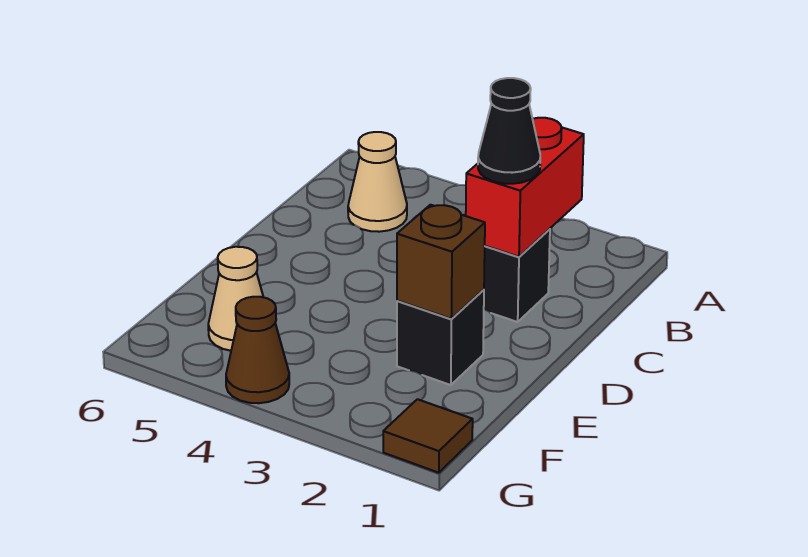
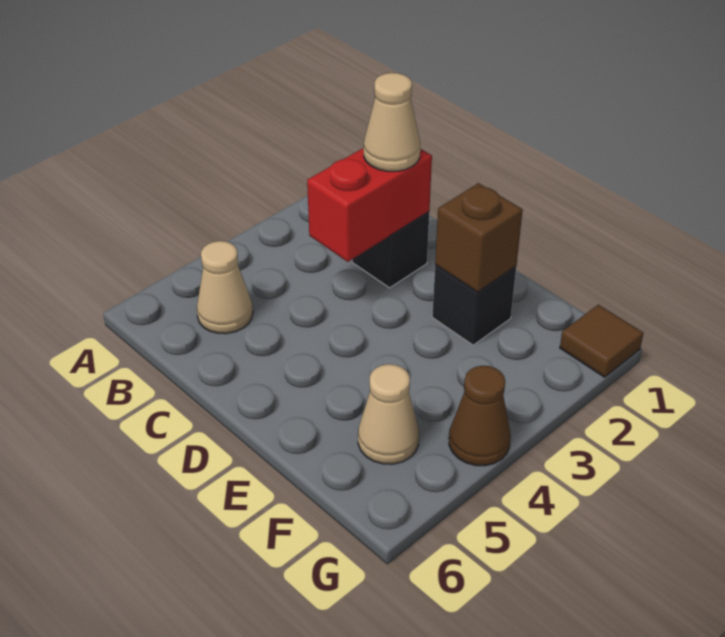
red 1x2 brick [466,118,584,257] -> red 1x2 brick turned to [307,148,432,262]
black 1x1 cone [478,78,540,184] -> tan 1x1 cone [364,73,420,171]

